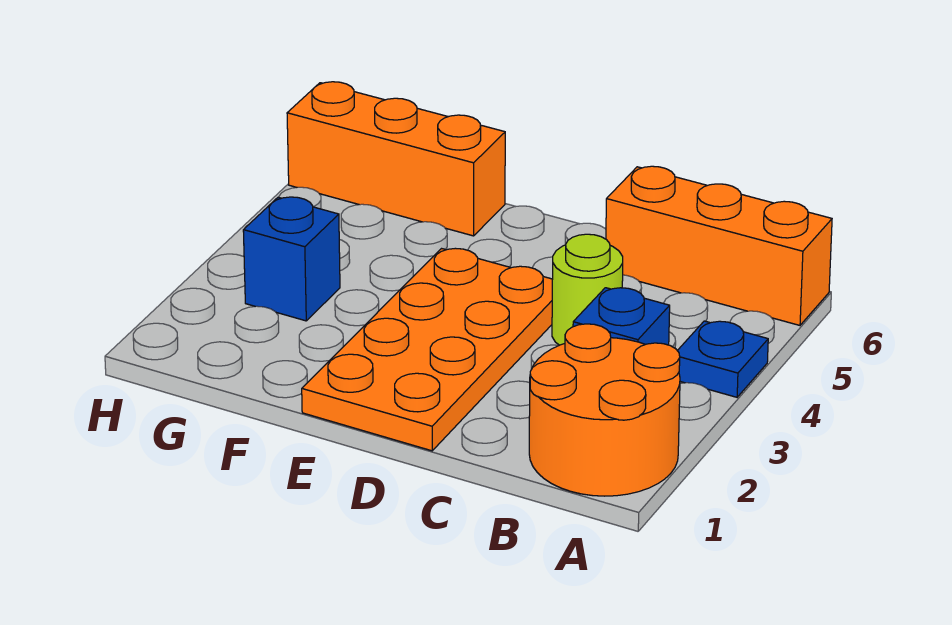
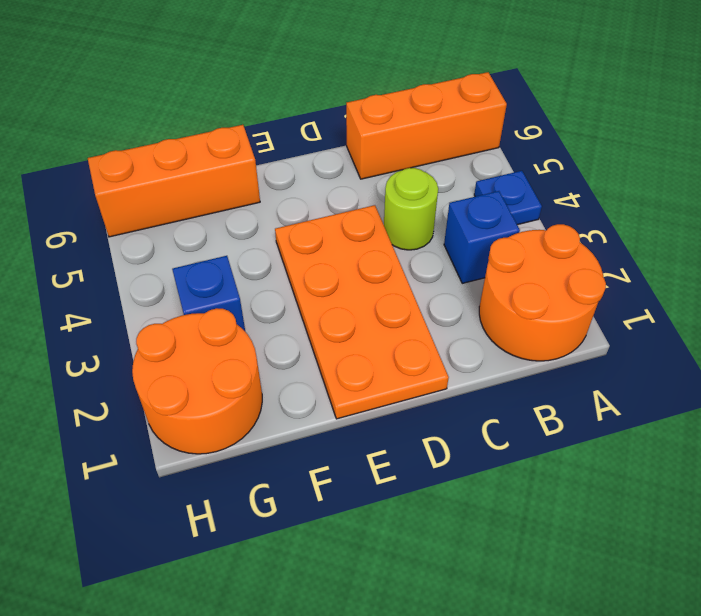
none -> orange 2x2 round brick [132,308,262,454]

